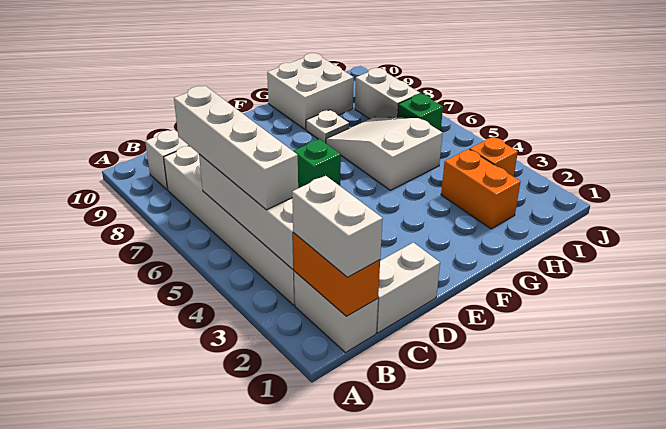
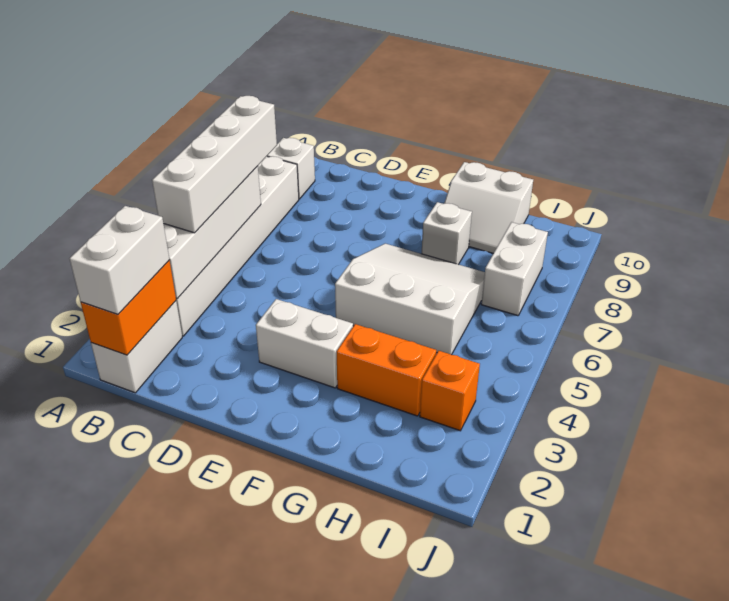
white 1x2 brick [376,242,440,333] -> white 1x2 brick moved to [256,299,353,388]
green 1x1 brick [294,139,341,188] -> none
white 2x3 slope [326,117,443,190] -> white 3x3 slope [335,244,485,355]
white 1x1 plate [306,110,349,143] -> white 1x1 brick [422,202,472,264]
white 2x2 brick [267,53,354,130] -> white 2x2 slope [444,162,533,253]
orange 1x2 brick [441,149,521,229] -> orange 1x2 brick turned to [337,324,436,416]
green 1x1 brick [398,94,443,131] -> none

